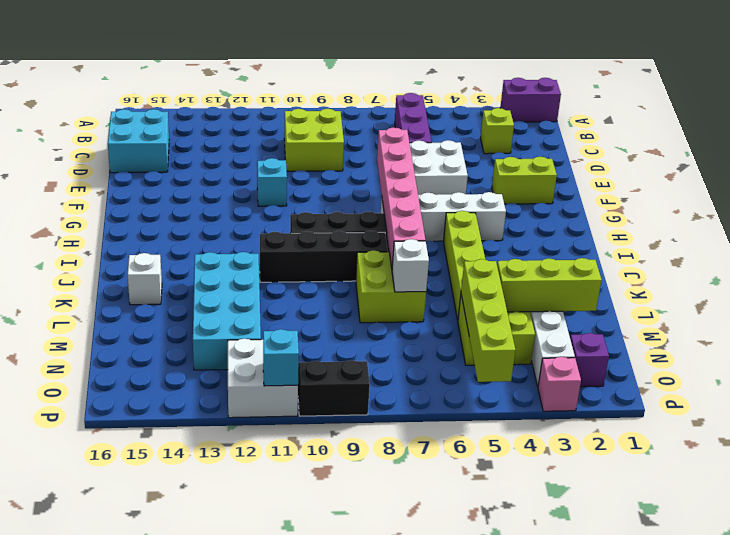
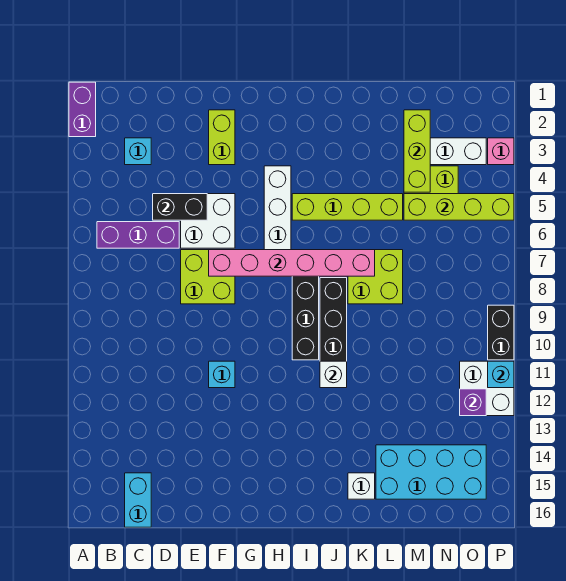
lime 1x1 brick [481,108,514,154] -> cyan 1x1 brick [125,138,151,165]
lime 2x2 brick [284,109,344,171] -> lime 2x2 brick moved to [181,250,235,304]
cyan 2x2 brick [108,109,169,173] -> cyan 1x2 brick [125,473,151,527]
none -> black 1x2 brick [153,194,207,220]
cyan 2x4 brick [193,252,261,370] -> cyan 2x4 brick moved to [376,445,486,499]
white 1x1 brick [392,239,429,292] -> white 1x1 brick moved to [320,361,347,388]
purple 1x1 brick [570,333,609,387] -> purple 1x1 brick moved to [460,389,486,416]

